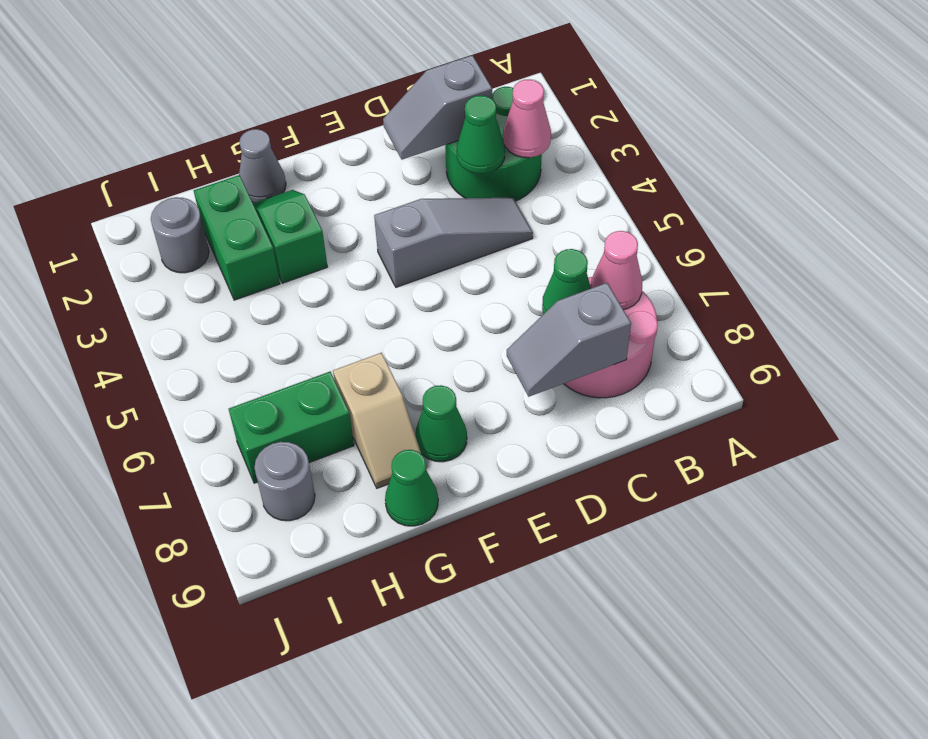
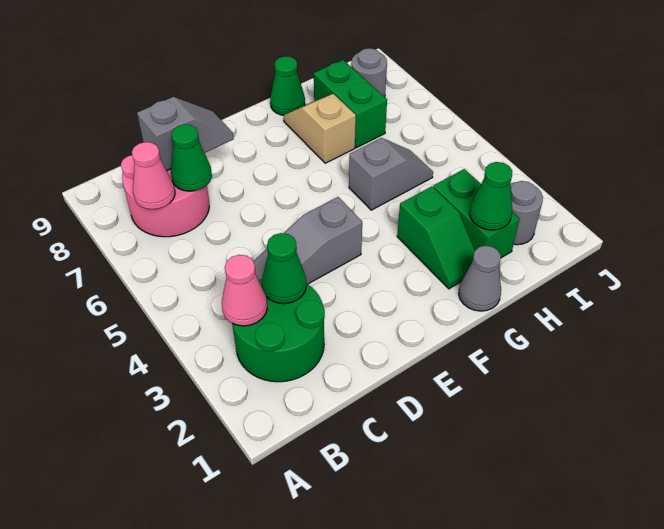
grey 1x2 slope [383,55,493,160] -> grey 1x2 slope moved to [349,138,433,210]
green 1x1 cone [415,385,467,462] -> green 1x1 cone moved to [470,162,512,230]
green 1x2 brick [229,372,354,483] -> green 1x2 brick turned to [314,60,387,148]

